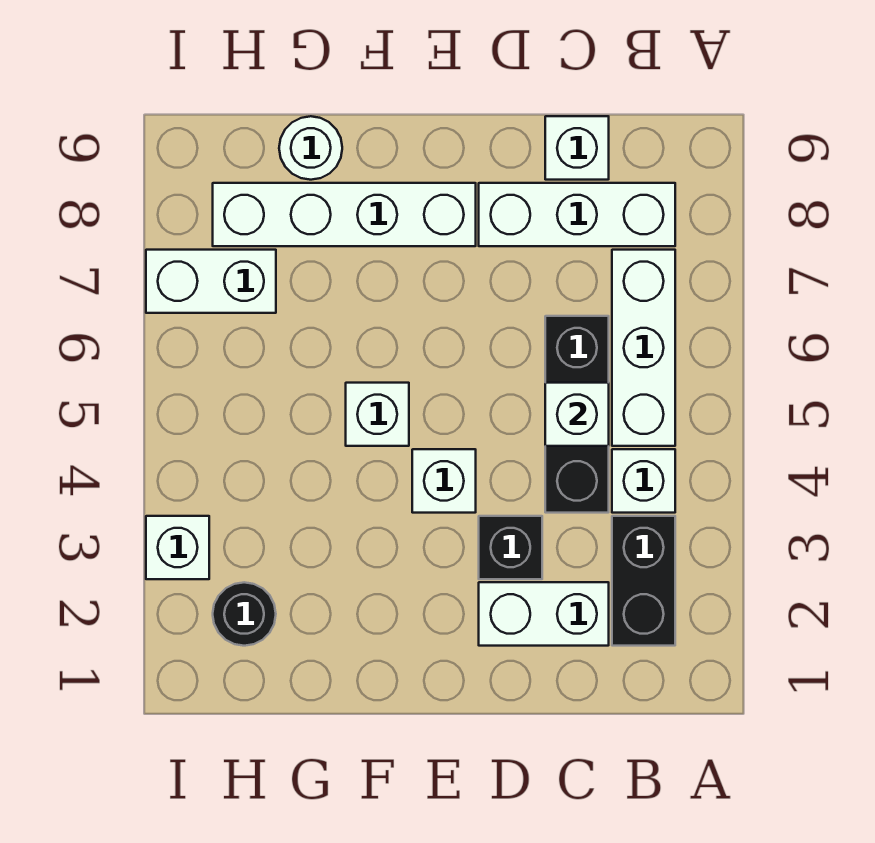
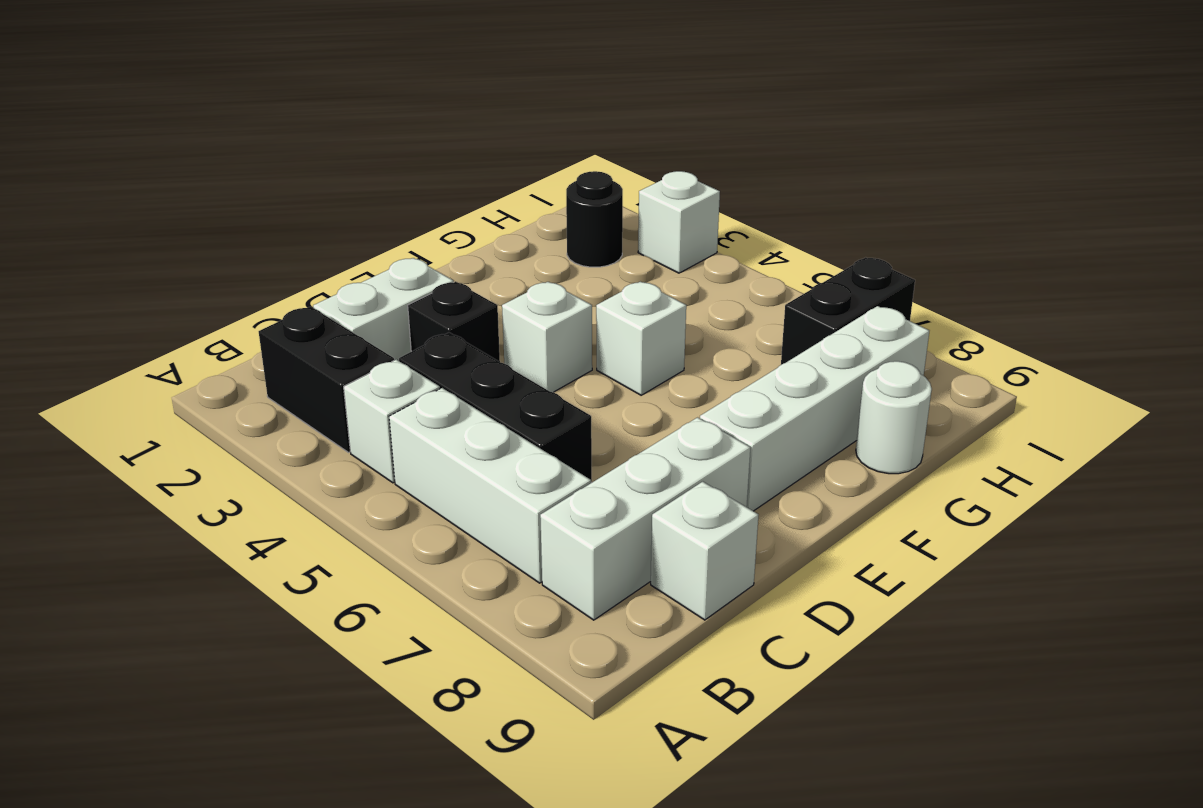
white 1x1 brick [545,383,609,446] -> none
white 1x2 brick [146,250,276,313] -> black 1x2 brick [781,257,915,365]

